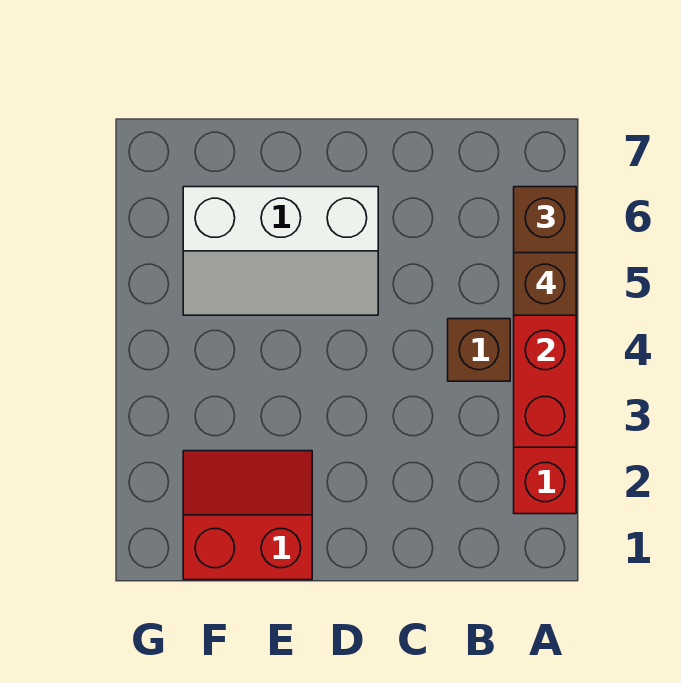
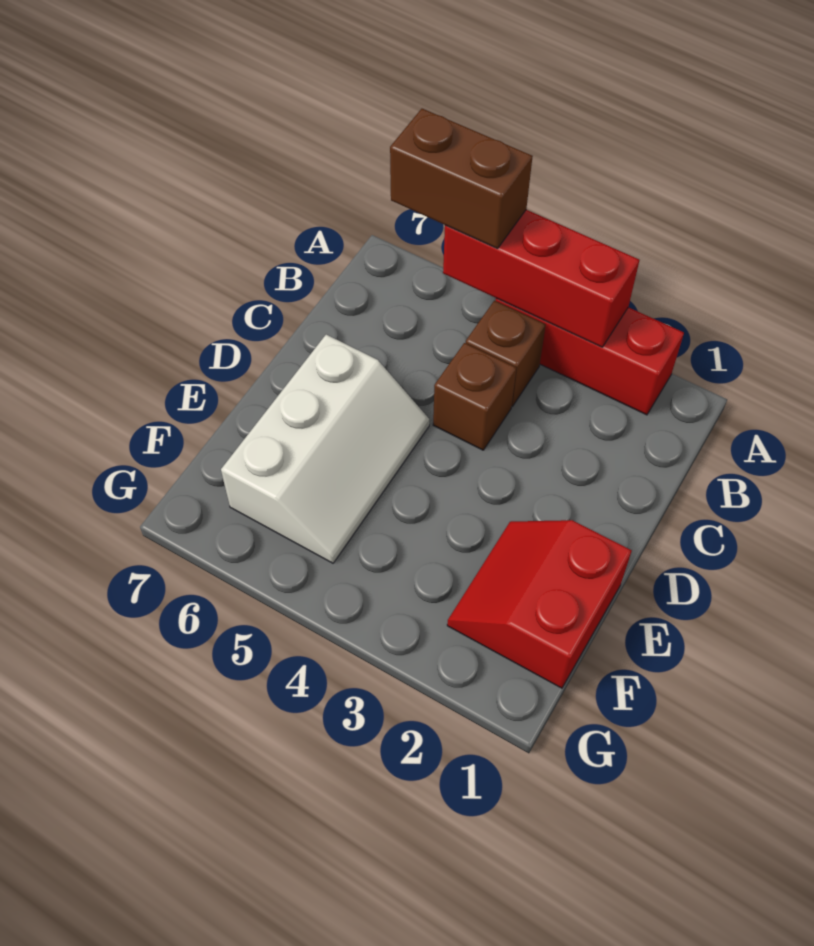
brown 1x1 brick [514,253,576,315] -> brown 1x1 brick moved to [433,343,516,450]

